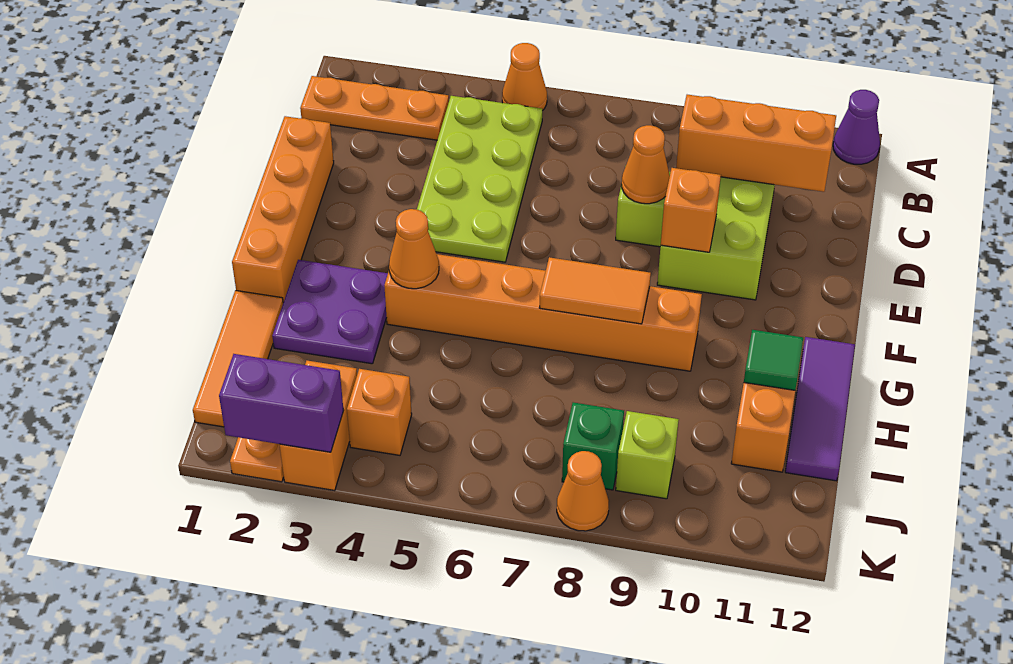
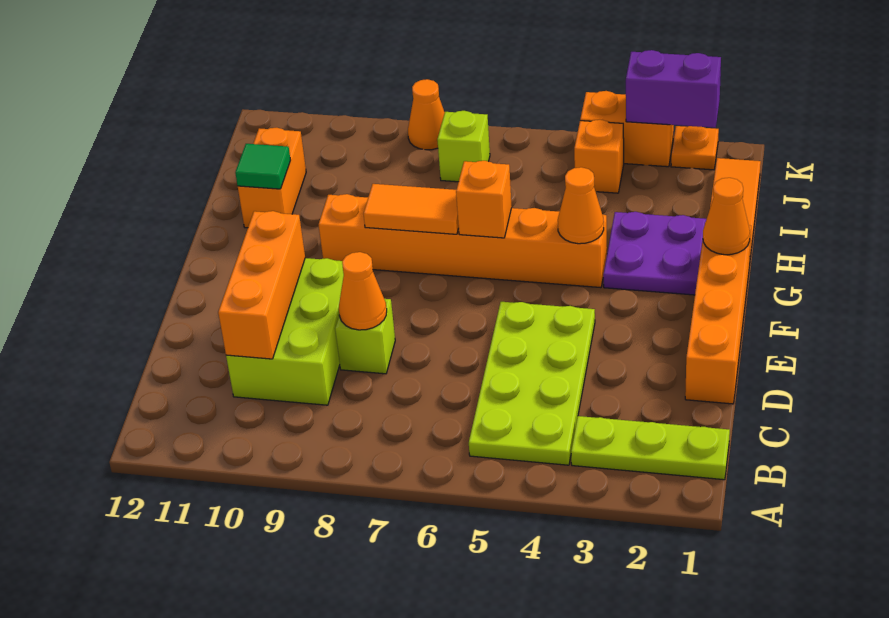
orange 1x1 cone [502,43,547,111] -> orange 1x1 cone moved to [703,178,750,255]
purple 1x1 cone [833,90,880,164] -> none
orange 1x3 plate [300,76,449,140] -> lime 1x3 plate [571,416,730,480]
orange 1x3 brick [676,95,836,192] -> orange 1x3 brick turned to [218,211,305,359]
orange 1x1 brick [661,168,721,252] -> orange 1x1 brick moved to [456,161,512,238]
purple 1x3 tile [785,337,855,481] -> none
orange 1x2 brick [279,361,357,491] -> orange 1x2 brick turned to [580,91,674,167]
green 1x1 brick [562,402,624,490] -> none
lime 1x1 brick [616,411,679,499] -> lime 1x1 brick moved to [437,111,490,182]

